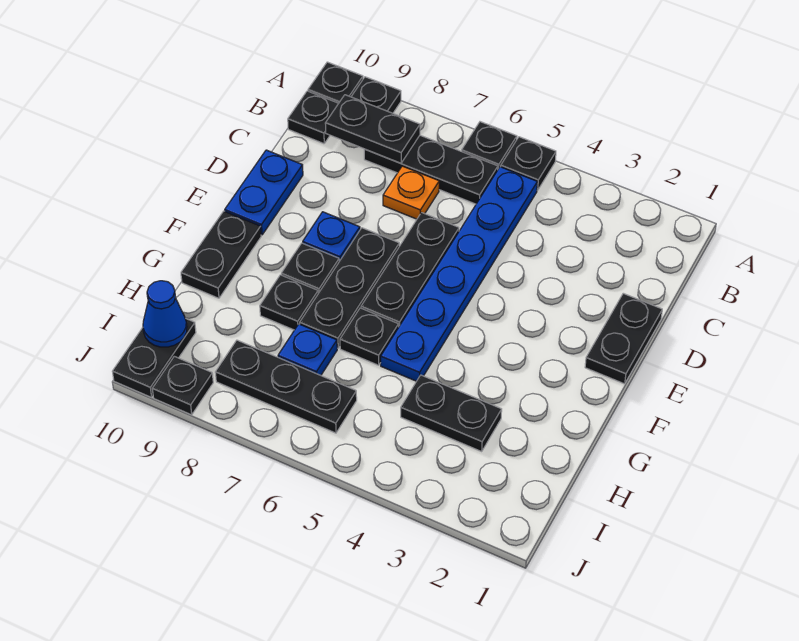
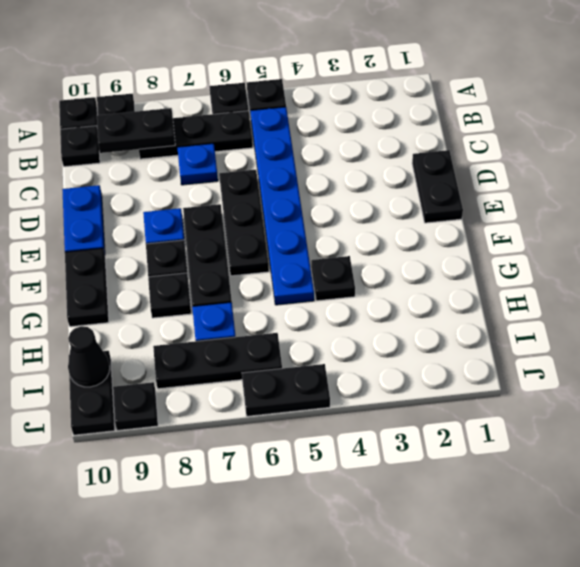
orange 1x1 plate [383,166,439,219] -> blue 1x1 plate [177,144,218,185]
black 1x1 plate [340,308,399,365] -> black 1x1 plate moved to [311,256,355,301]
black 1x2 plate [401,375,502,451] -> black 1x2 plate moved to [242,364,330,416]
blue 1x1 cone [143,281,187,347] -> black 1x1 cone [68,326,110,387]

